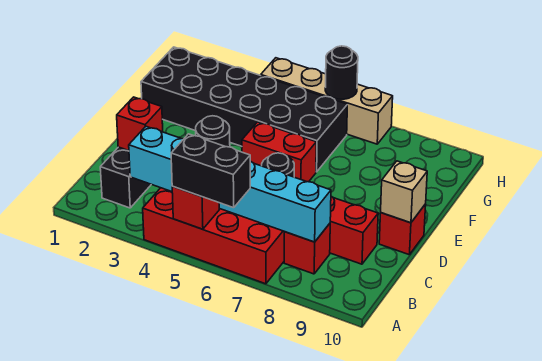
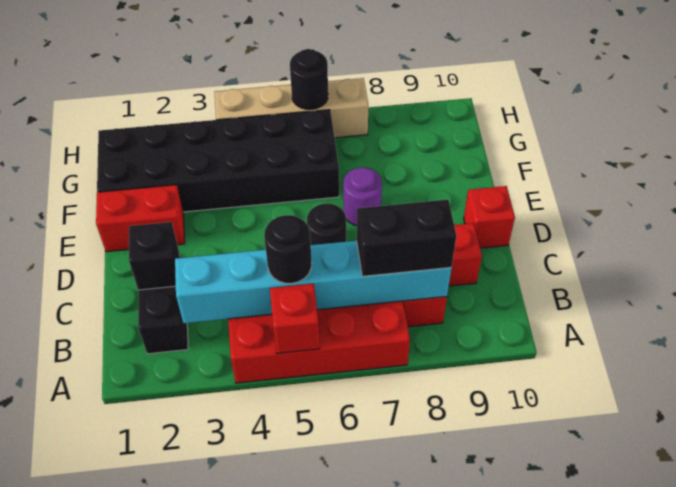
black 1x2 brick [171,134,250,208] -> black 1x2 brick moved to [357,200,456,276]
red 1x1 brick [117,97,163,151] -> black 1x1 brick [129,222,179,290]
tan 1x1 brick [381,161,427,223] -> none
red 1x2 brick [242,122,316,182] -> red 1x2 brick moved to [96,185,185,252]
none -> purple 1x1 round brick [343,168,382,226]

